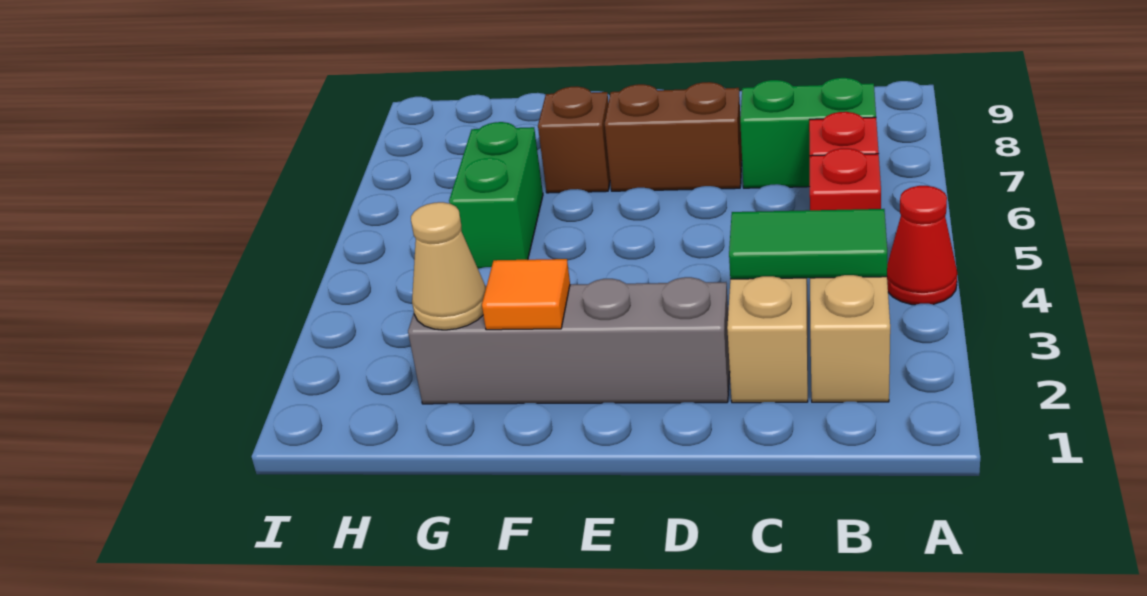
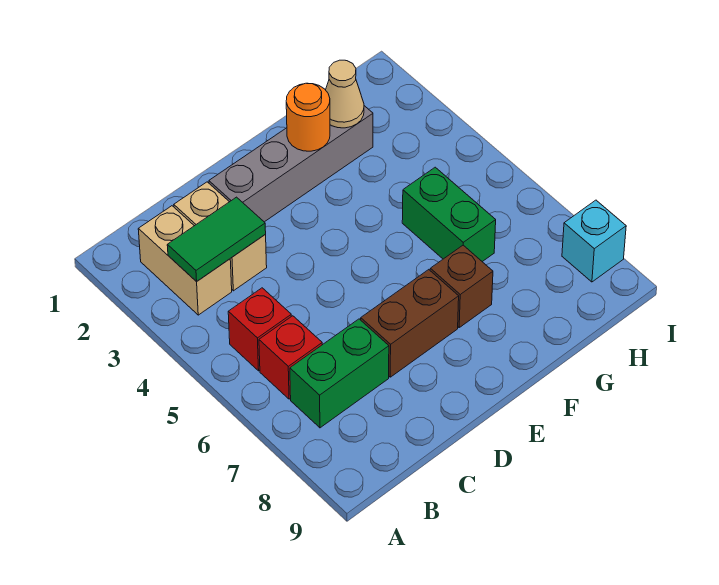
red 1x1 cone [887,186,957,305] -> none
orange 1x1 tile [482,259,570,330] -> orange 1x1 round brick [286,83,330,151]
none -> cyan 1x1 brick [562,200,626,282]

